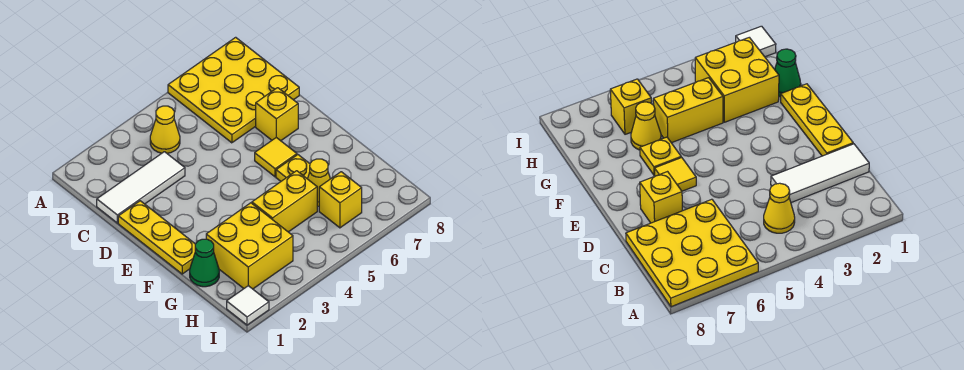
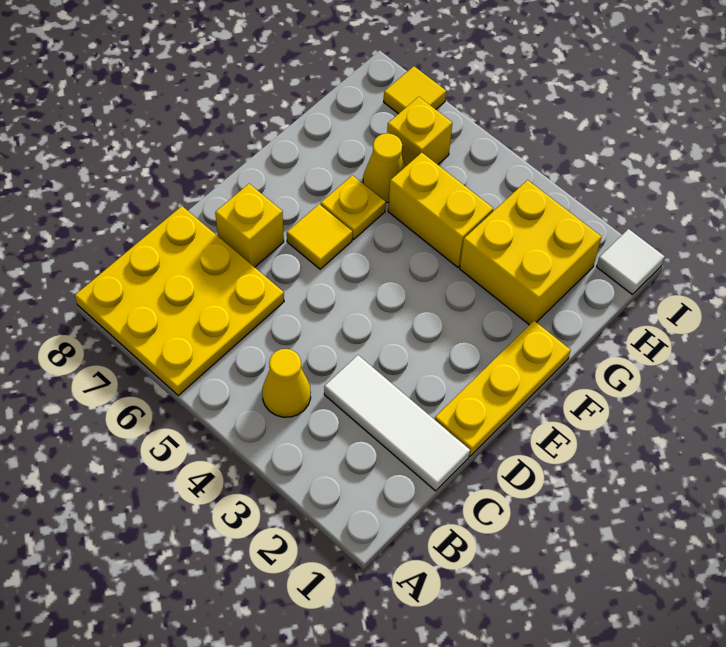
green 1x1 cone [190,239,219,287] -> none
none -> yellow 1x1 tile [384,66,446,114]

